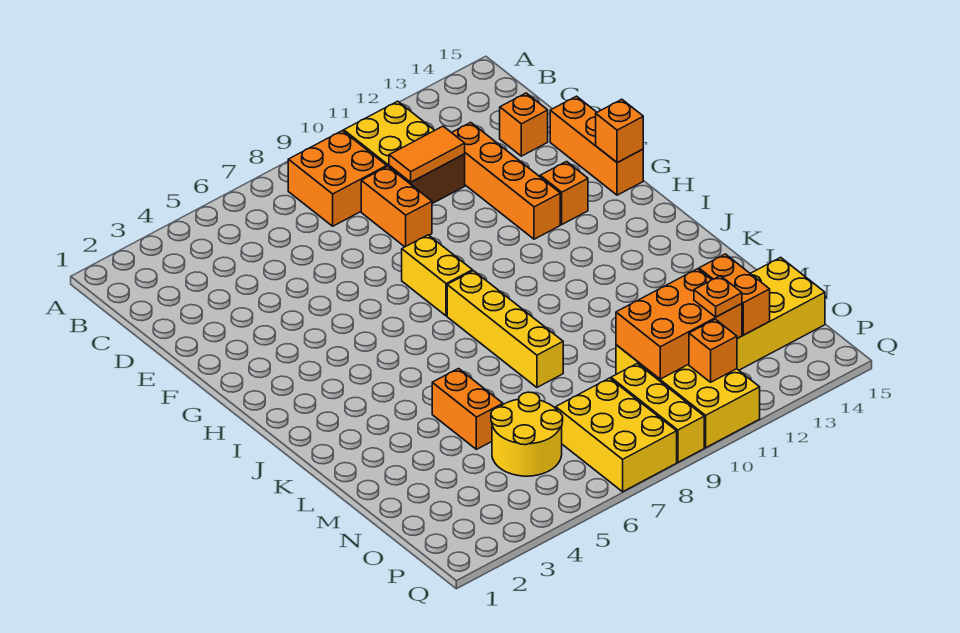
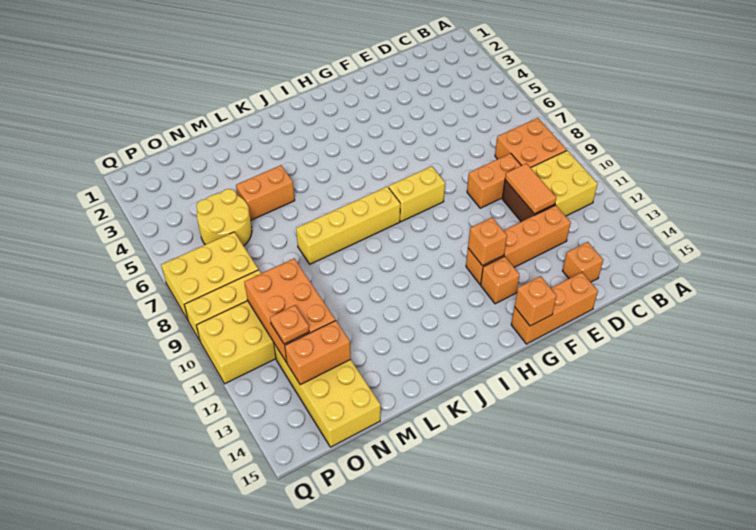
orange 1x1 brick [689,319,737,382] -> orange 1x1 brick moved to [468,218,507,266]

